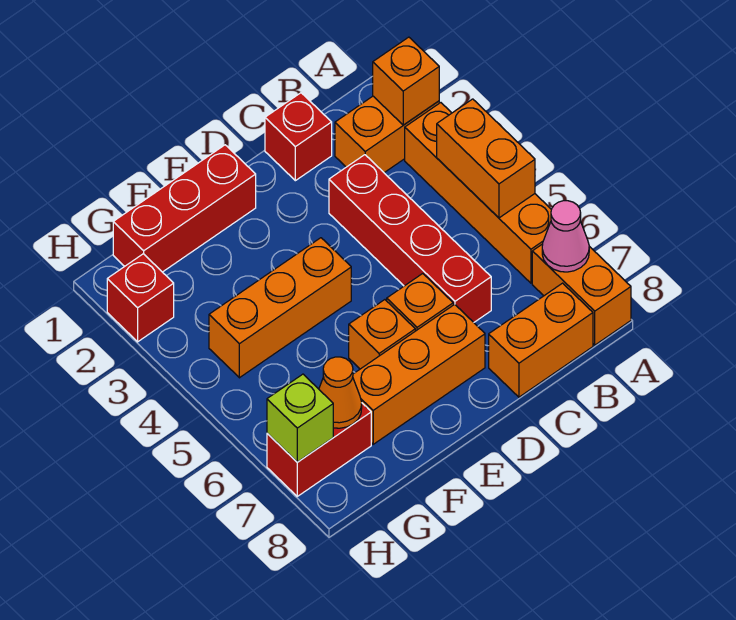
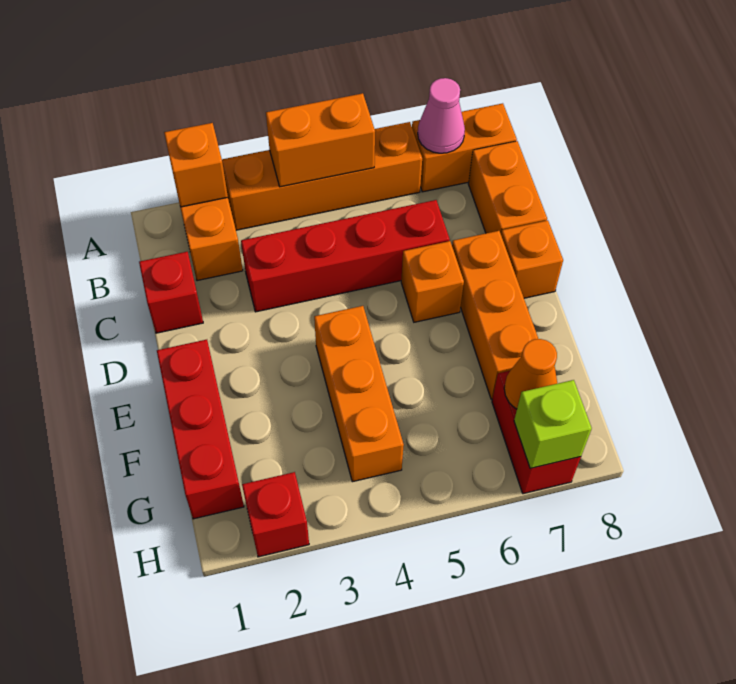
orange 1x1 brick [349,300,415,369] -> orange 1x1 brick moved to [501,220,563,298]

